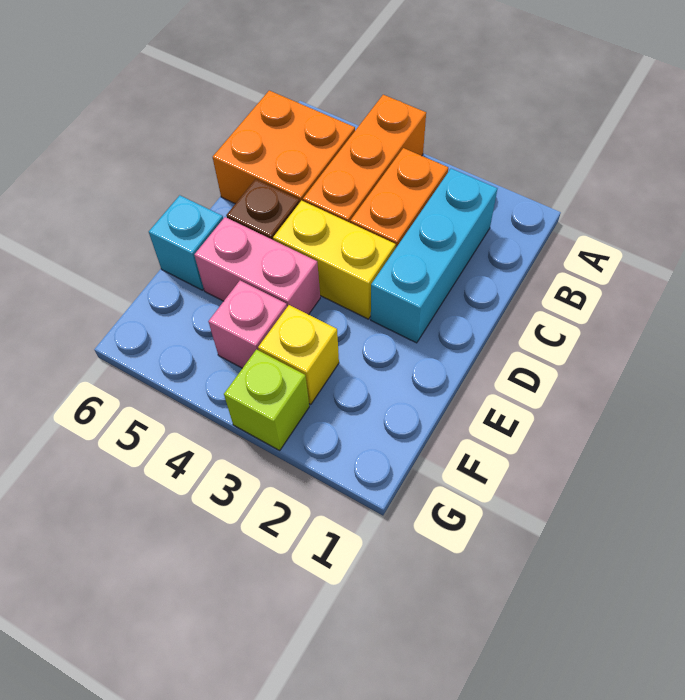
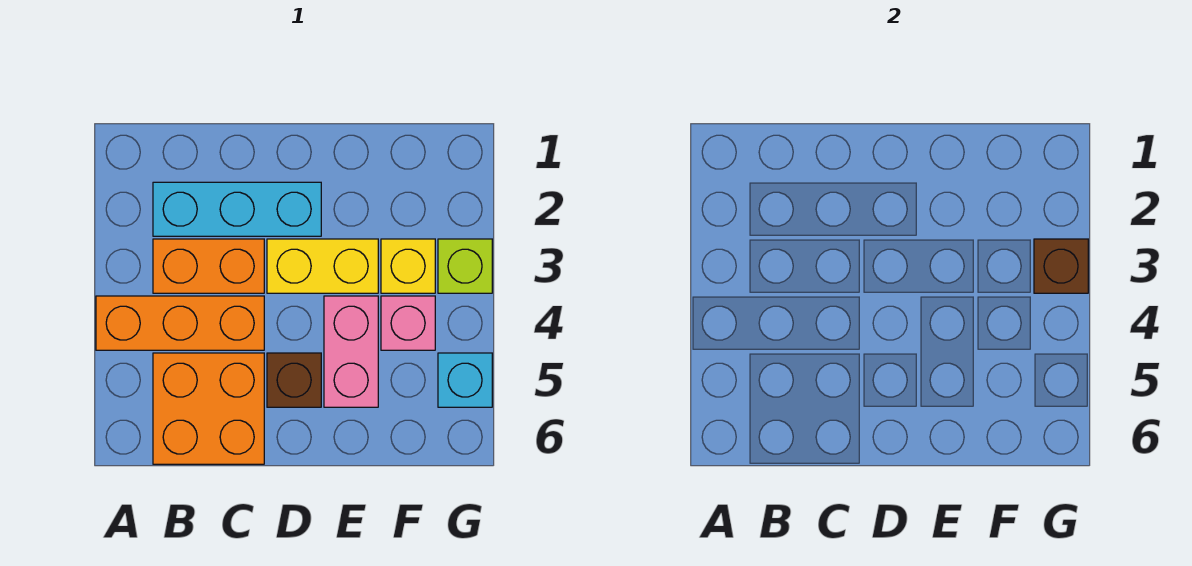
yellow 1x2 brick [273,201,396,319] -> yellow 1x2 brick turned to [267,239,378,293]
cyan 1x1 brick [149,195,223,290] -> cyan 1x1 brick moved to [438,353,492,407]
none -> brown 1x1 brick [1034,239,1088,293]

